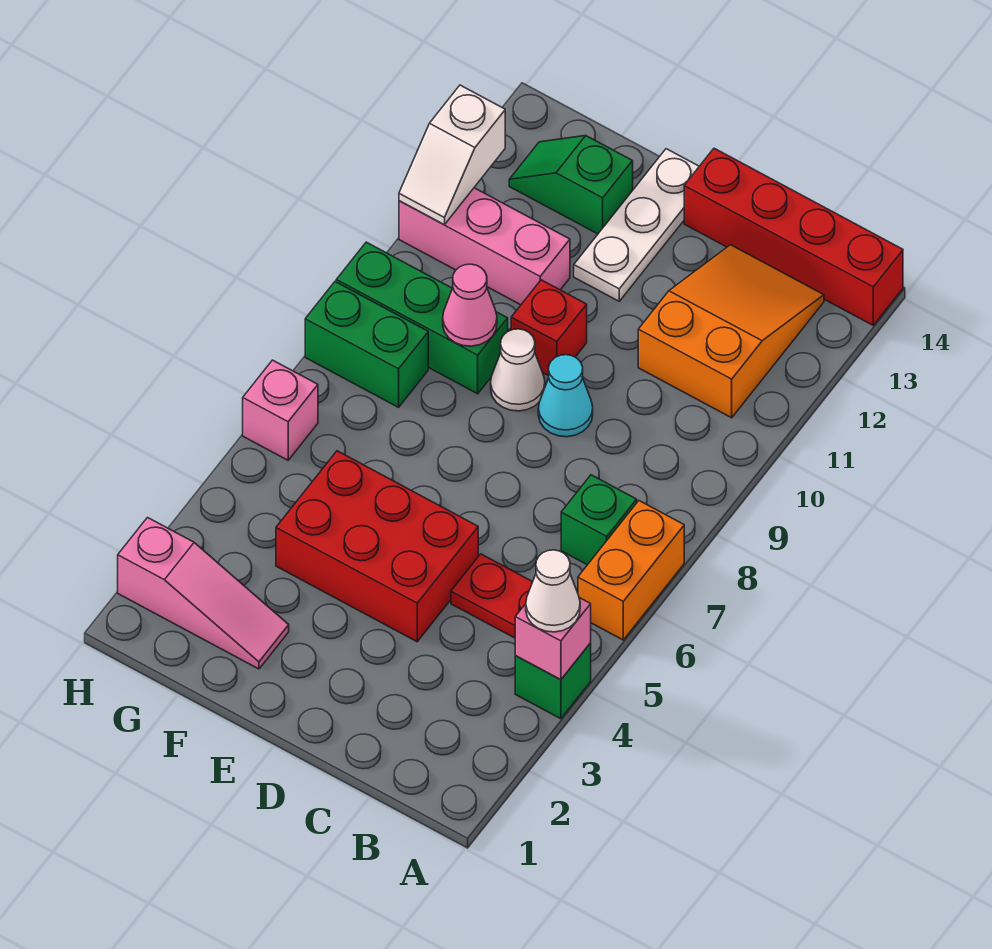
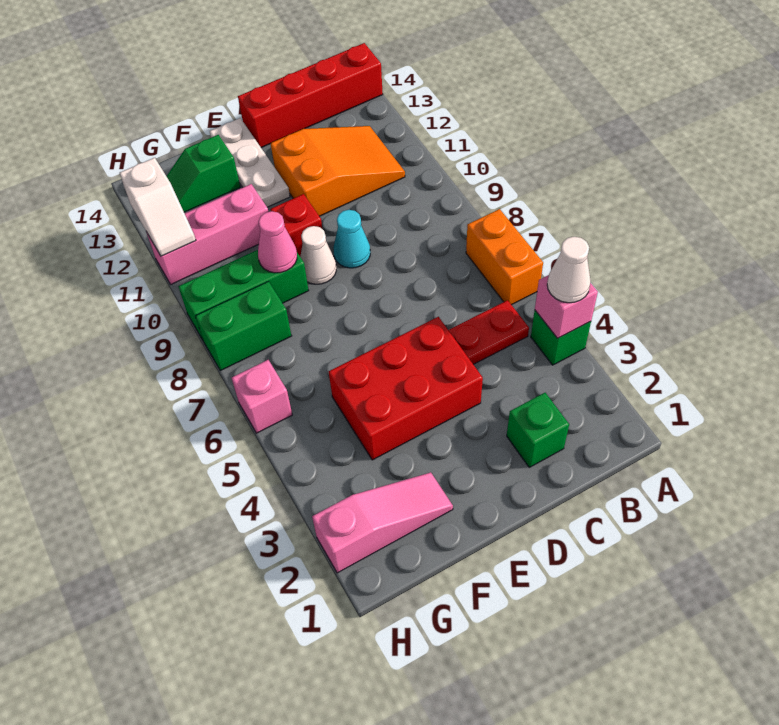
green 1x1 brick [561,475,637,565] -> green 1x1 brick moved to [507,393,569,467]
orange 2x3 slope [638,245,824,418] -> orange 2x3 slope turned to [271,126,405,216]

